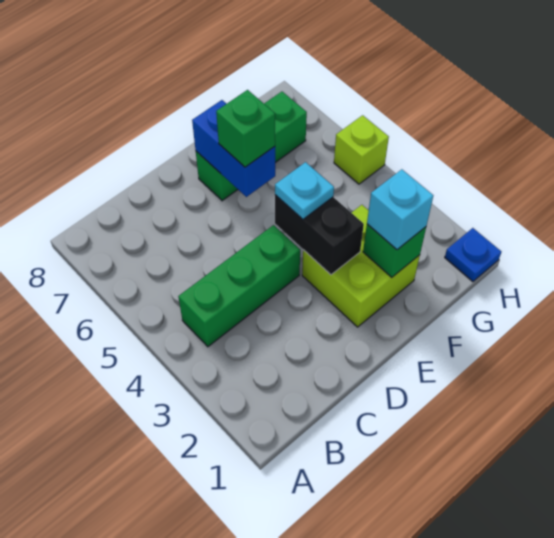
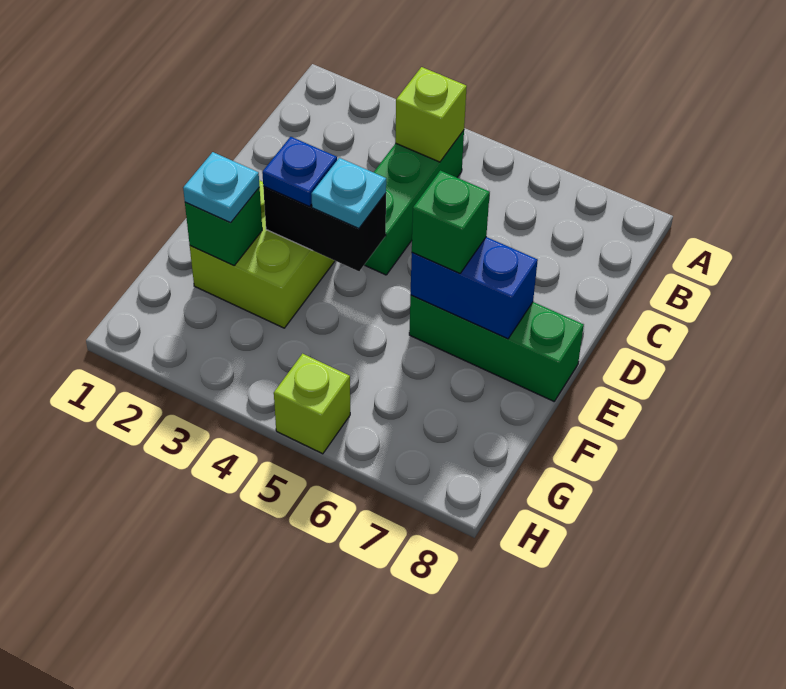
none -> lime 1x1 brick [395,67,467,162]
green 1x3 brick [196,92,307,201] -> green 1x3 brick turned to [409,295,584,401]
cyan 1x1 brick [367,169,433,250] -> cyan 1x1 plate [183,152,260,223]
blue 1x1 plate [445,228,501,282] -> blue 1x1 plate moved to [262,137,337,207]

